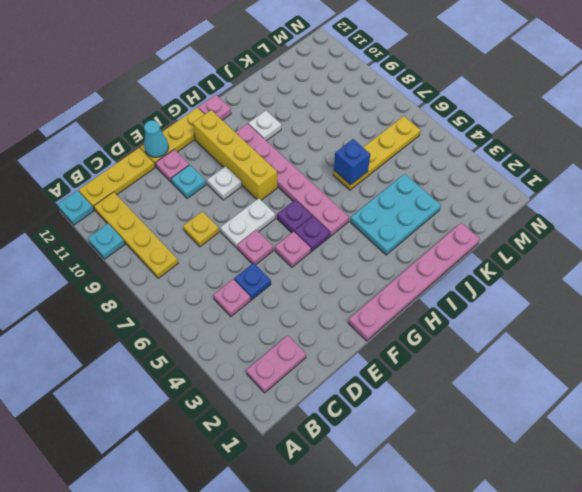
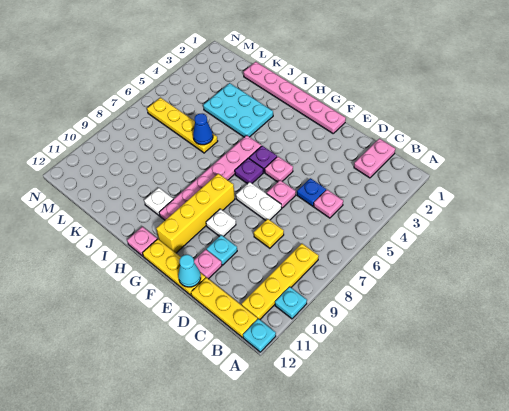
pink 1x2 plate [246,335,306,393] -> pink 1x2 plate turned to [354,139,395,178]
blue 1x1 brick [334,139,370,185] -> blue 1x1 cone [193,114,213,145]

